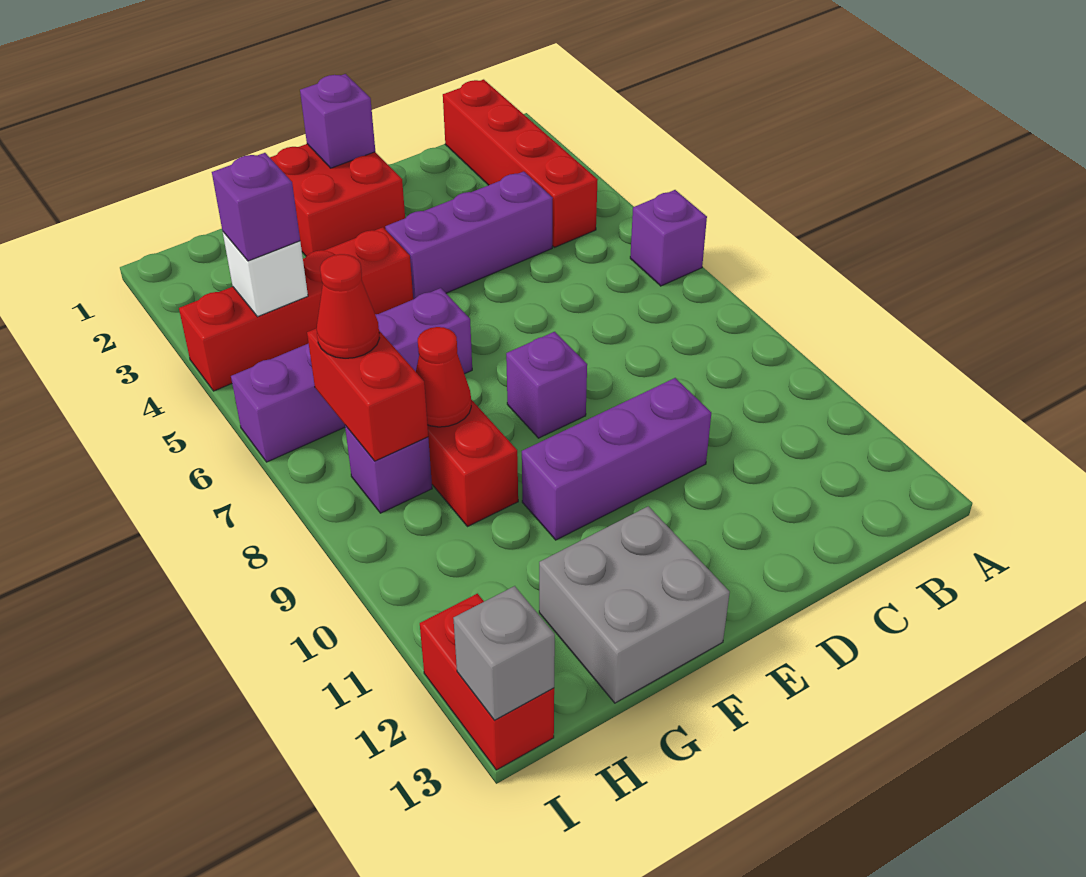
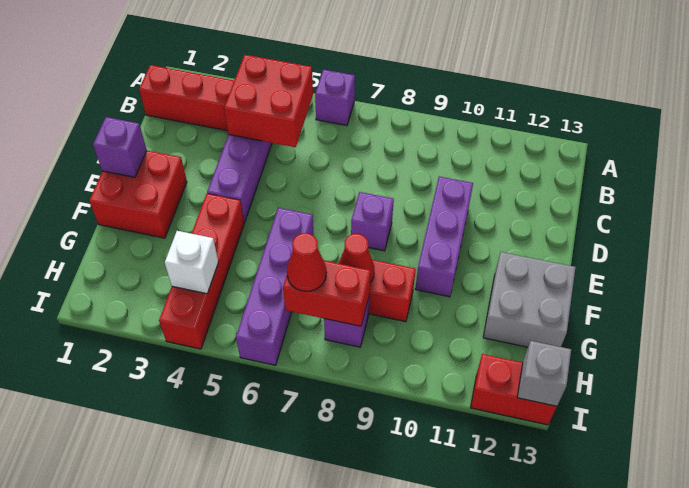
none -> red 2x2 brick [224,55,313,147]
purple 1x1 brick [212,153,300,261] -> none

